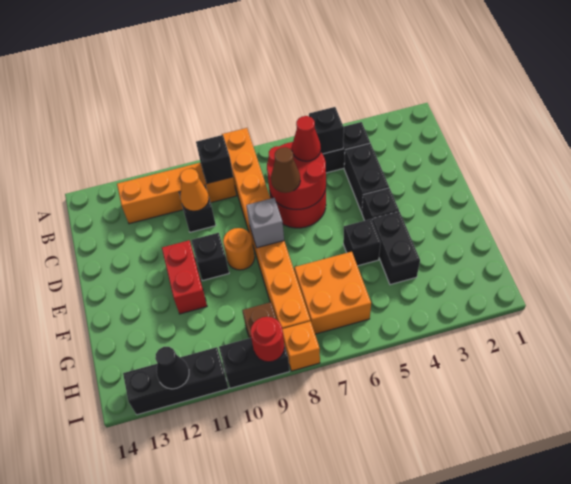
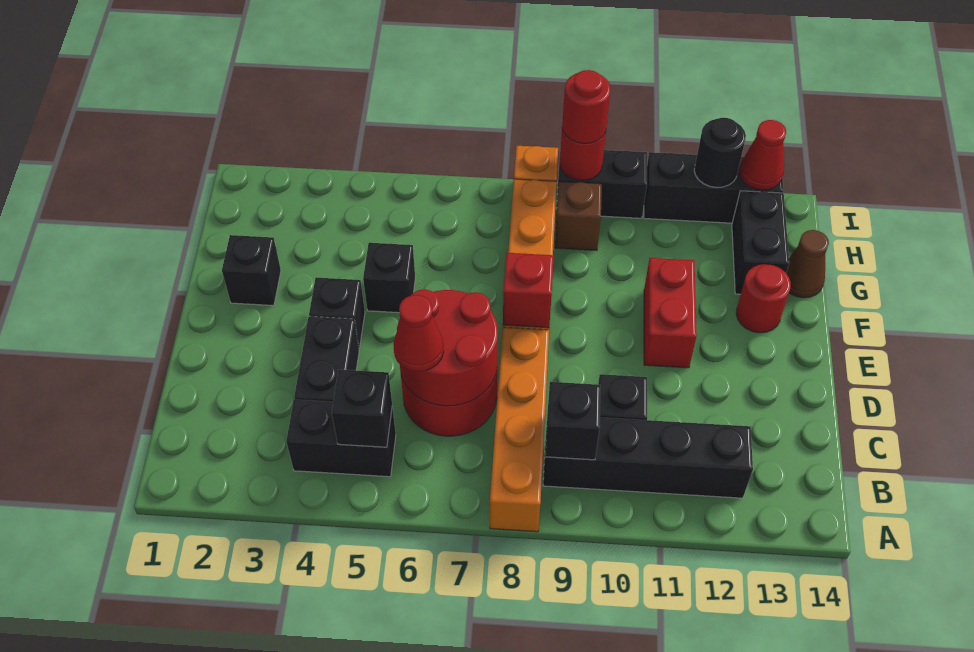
orange 1x4 brick [117,163,236,224] -> black 1x4 brick [543,417,753,498]
orange 1x1 cone [180,169,209,211] -> none
brown 1x1 cone [271,147,300,193] -> brown 1x1 cone moved to [786,230,829,298]
grey 1x1 brick [246,198,284,248] -> red 1x1 brick [503,253,554,328]
orange 1x1 round brick [223,228,255,270] -> none
black 1x1 brick [191,233,229,281] -> black 1x1 brick moved to [222,235,281,306]
black 1x2 brick [372,212,420,285] -> black 1x2 brick moved to [732,191,789,294]
none -> red 1x1 round brick [736,264,791,333]
orange 2x2 brick [295,252,371,334] -> none
none -> red 1x1 round brick [562,70,611,144]
black 1x1 cone [155,347,189,389] -> black 1x1 round brick [694,118,746,188]
none -> red 1x1 cone [739,120,786,190]

